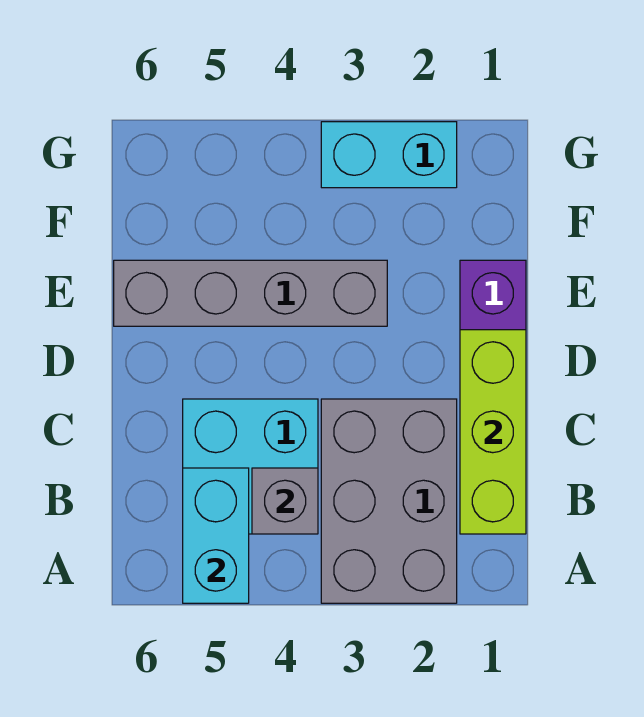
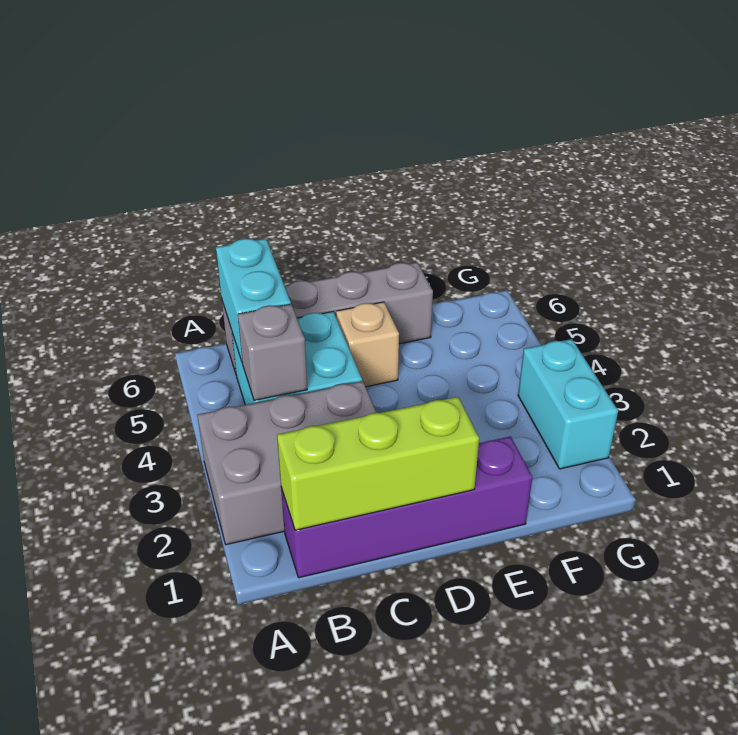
cyan 1x2 brick [183,468,249,603] -> cyan 1x2 brick turned to [216,239,291,363]
none -> tan 1x1 brick [336,302,399,387]
grey 1x4 brick [114,260,387,326] -> grey 1x4 brick turned to [222,262,433,373]

